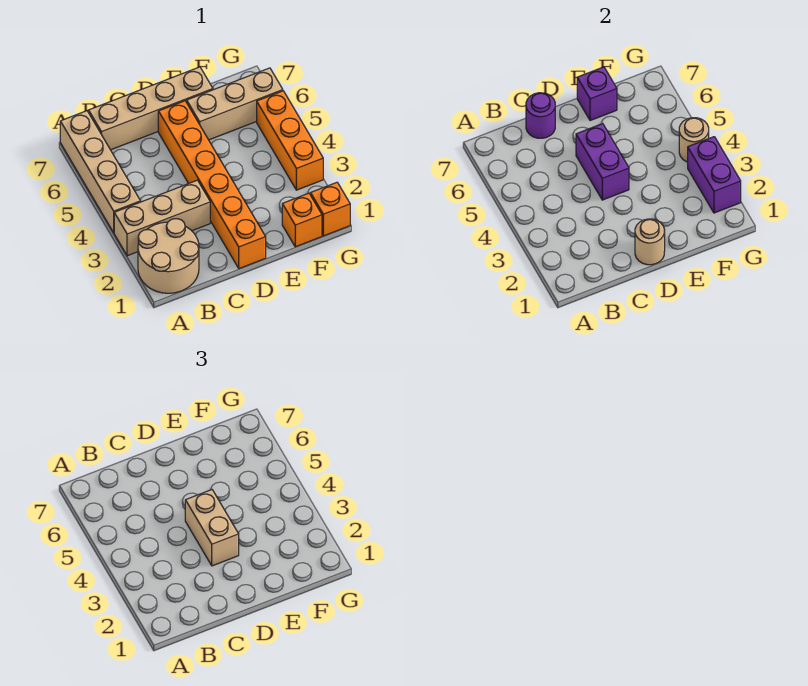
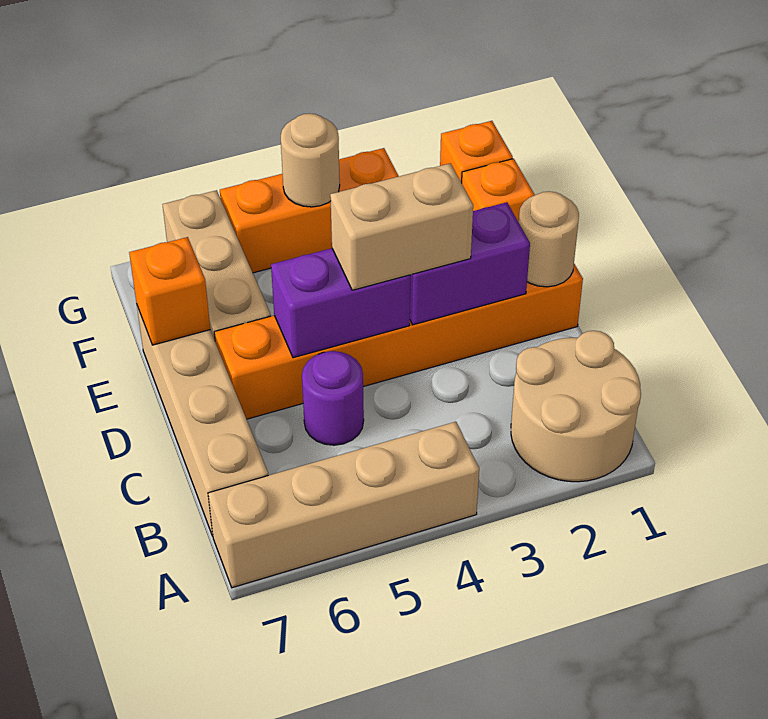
tan 1x3 brick [114,180,210,256] -> none
purple 1x1 round brick [526,93,555,138] -> purple 1x1 round brick moved to [302,351,364,445]
purple 1x1 brick [577,67,617,121] -> orange 1x1 brick [129,237,210,345]
purple 1x2 brick [688,137,741,213] -> purple 1x2 brick moved to [410,202,530,325]

